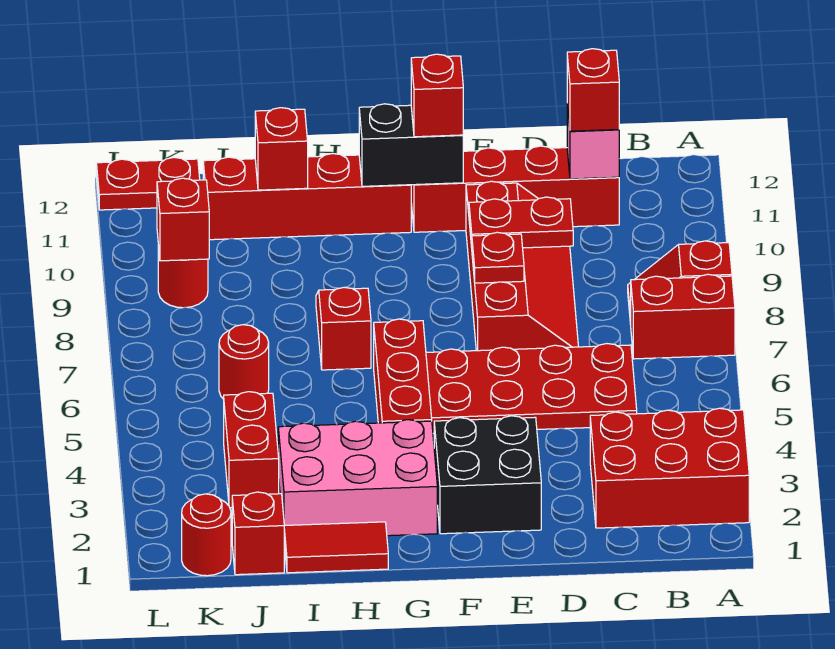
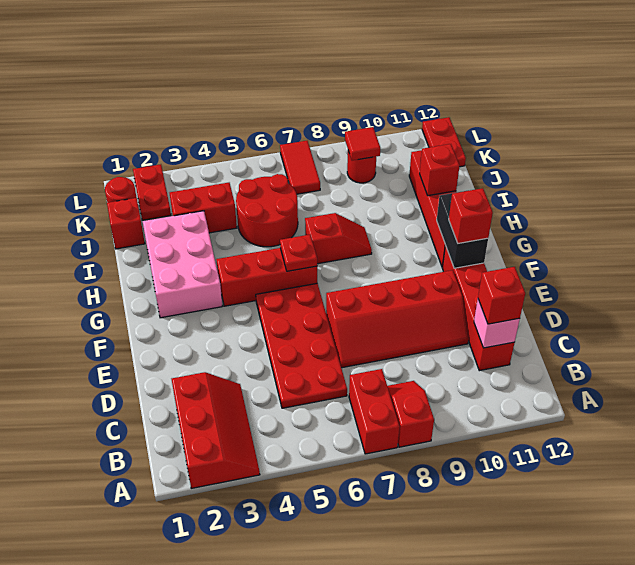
red 2x3 brick [590,408,749,528] -> red 2x3 slope [172,372,260,488]
red 1x2 plate [469,197,573,248] -> red 1x2 plate moved to [133,164,171,220]
black 2x2 brick [434,416,541,534] -> none
red 1x1 plate [472,232,524,283] -> red 1x1 plate moved to [280,235,317,271]
red 1x2 tile [284,522,388,573] -> red 1x2 tile moved to [280,141,320,194]
red 1x1 round brick [219,325,269,399] -> red 2x2 round brick [236,174,298,247]
red 1x1 brick [157,178,209,261] -> red 1x1 tile [345,127,380,160]

